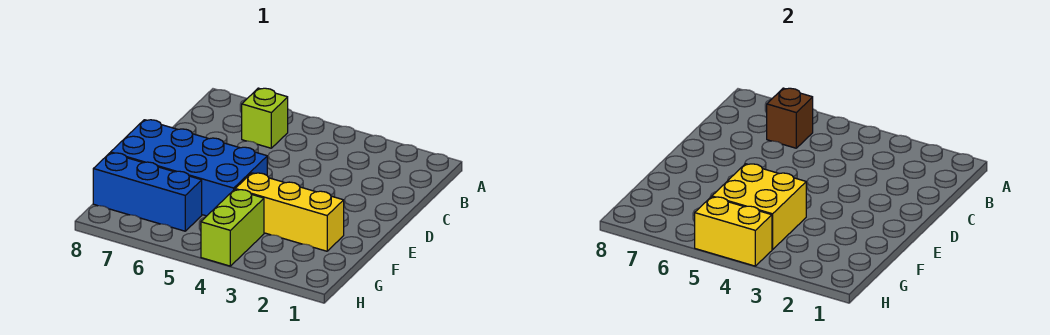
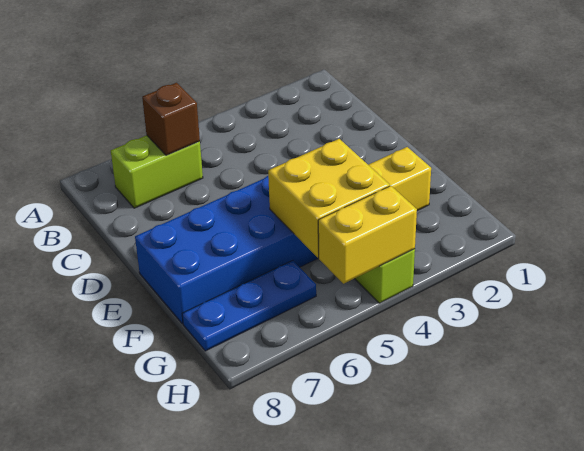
lime 1x1 brick [242,88,288,148] -> lime 1x2 brick [111,135,203,208]
blue 1x3 brick [93,153,202,231] -> blue 1x3 plate [182,260,316,351]

